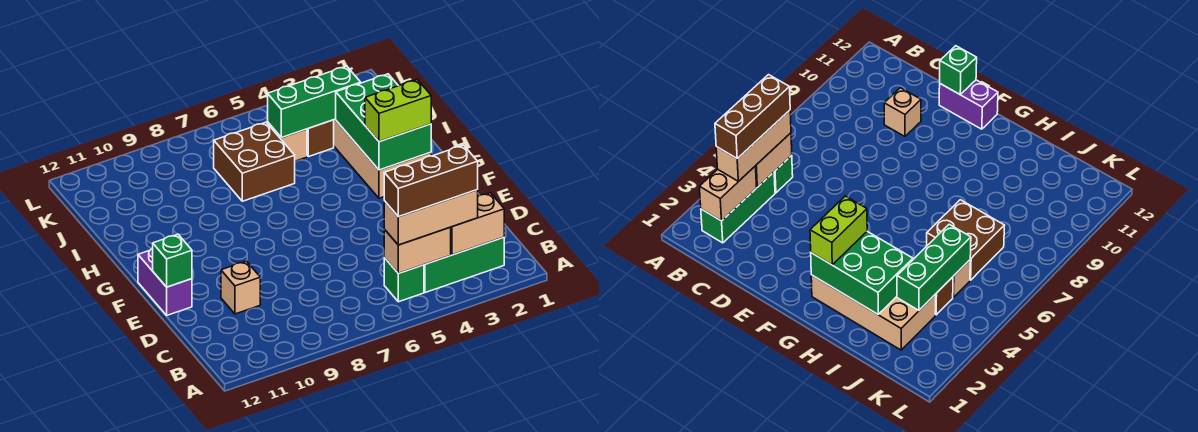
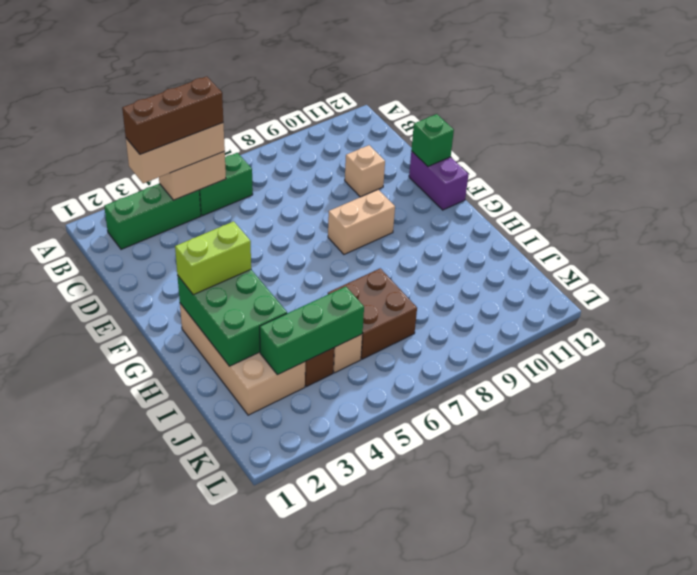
tan 1x2 brick [451,193,504,255] -> tan 1x2 brick moved to [328,190,395,254]
green 1x1 brick [384,258,424,302] -> green 1x2 brick [199,153,253,216]

